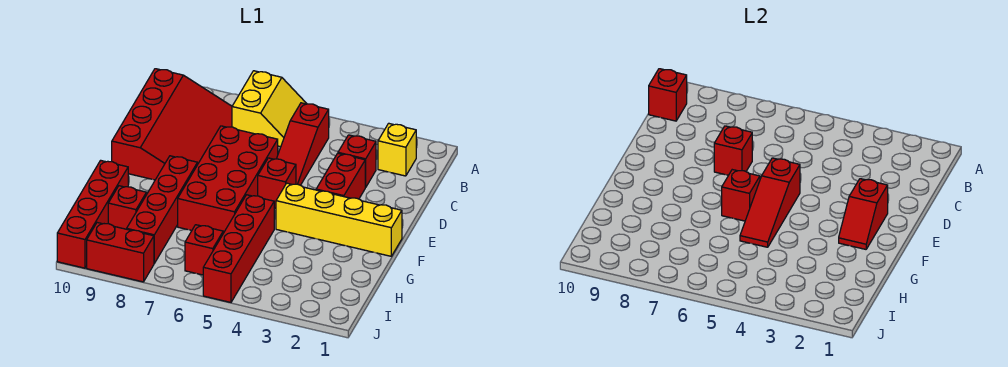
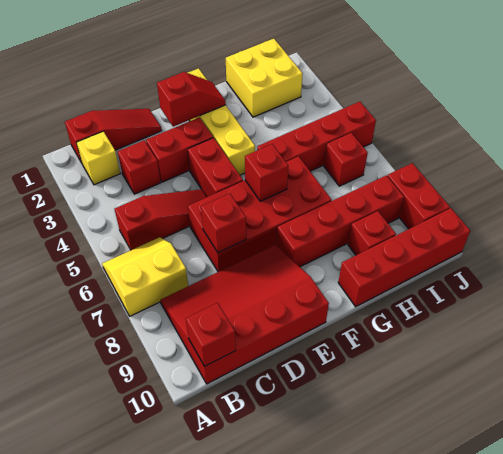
red 1x1 brick [258,158,296,208] -> red 1x2 brick [188,138,243,197]
red 1x3 slope [740,158,800,247] -> red 1x3 slope moved to [65,109,162,163]
none -> yellow 2x2 brick [226,39,303,117]

